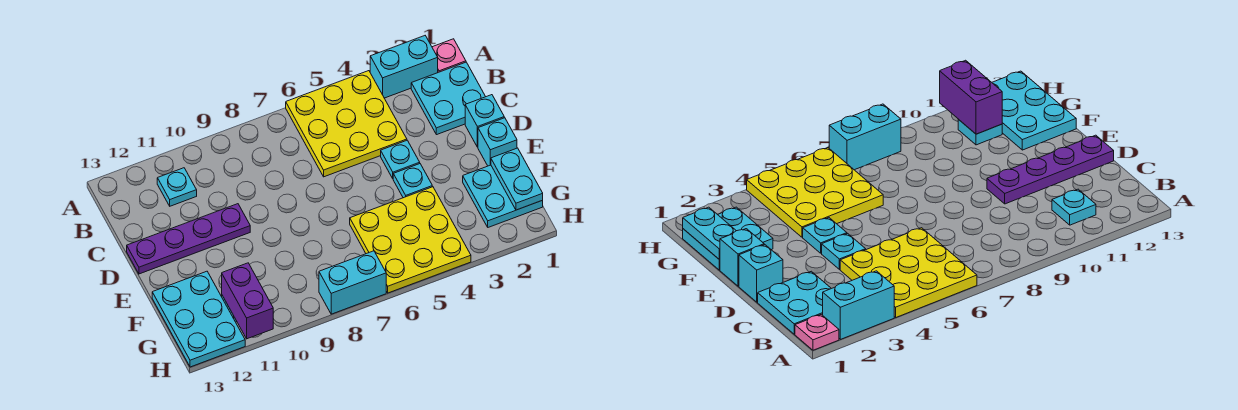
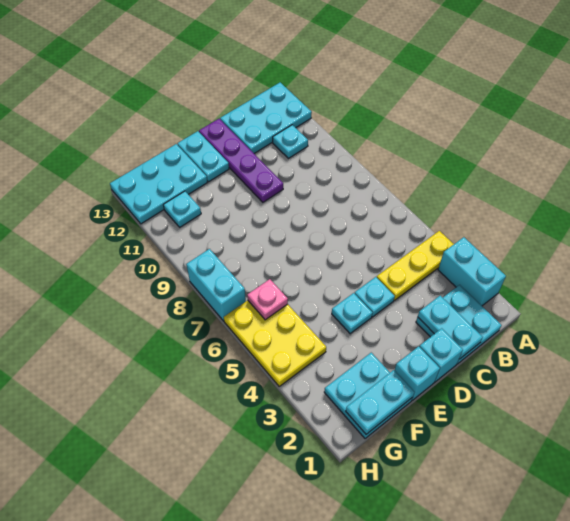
pink 1x1 plate [432,39,466,72] -> pink 1x1 plate moved to [247,279,288,320]
yellow 3x3 plate [286,71,407,177] -> yellow 1x3 plate [377,231,454,300]
none -> cyan 2x3 plate [220,83,312,153]
none -> cyan 1x2 plate [418,296,483,359]
none -> cyan 1x2 plate [177,131,229,182]
yellow 3x3 plate [350,187,471,293] -> yellow 2x3 plate [224,300,326,386]
purple 1x2 brick [222,263,273,339] -> none

